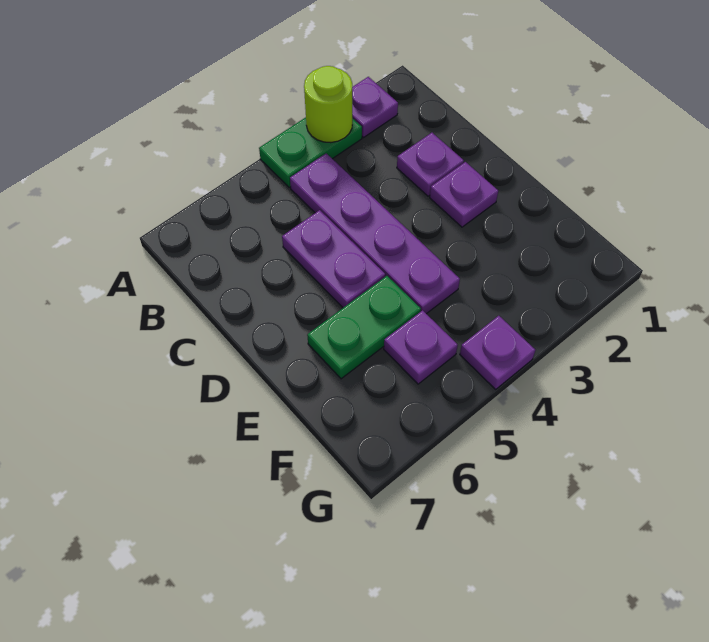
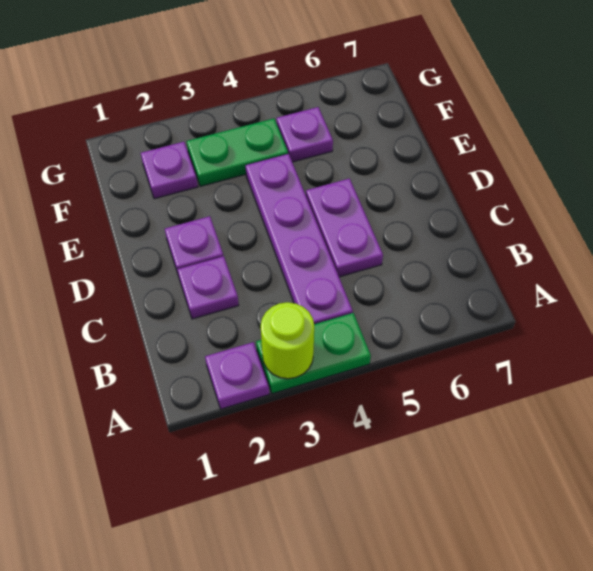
green 1x2 plate [307,276,421,379] -> green 1x2 plate moved to [187,119,288,186]
purple 1x1 plate [460,316,535,389] -> purple 1x1 plate moved to [141,142,198,199]

